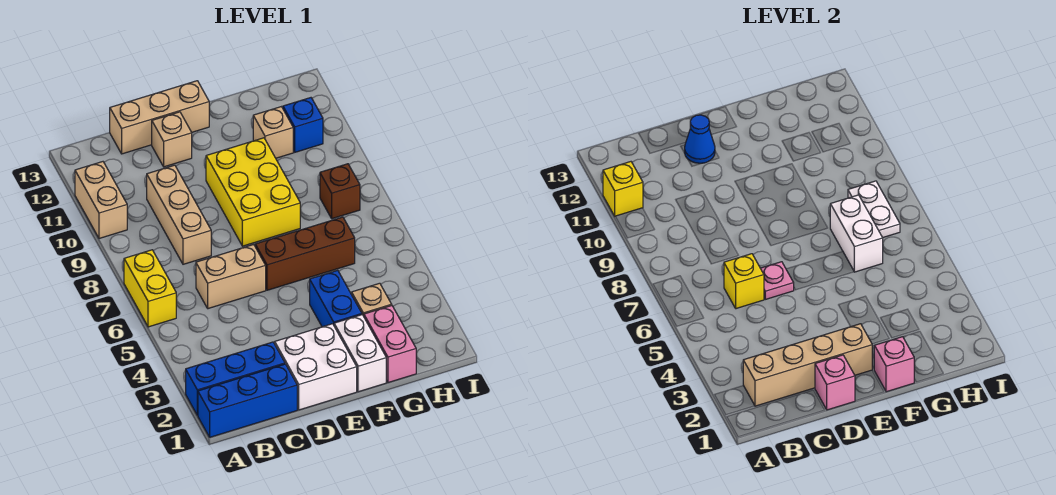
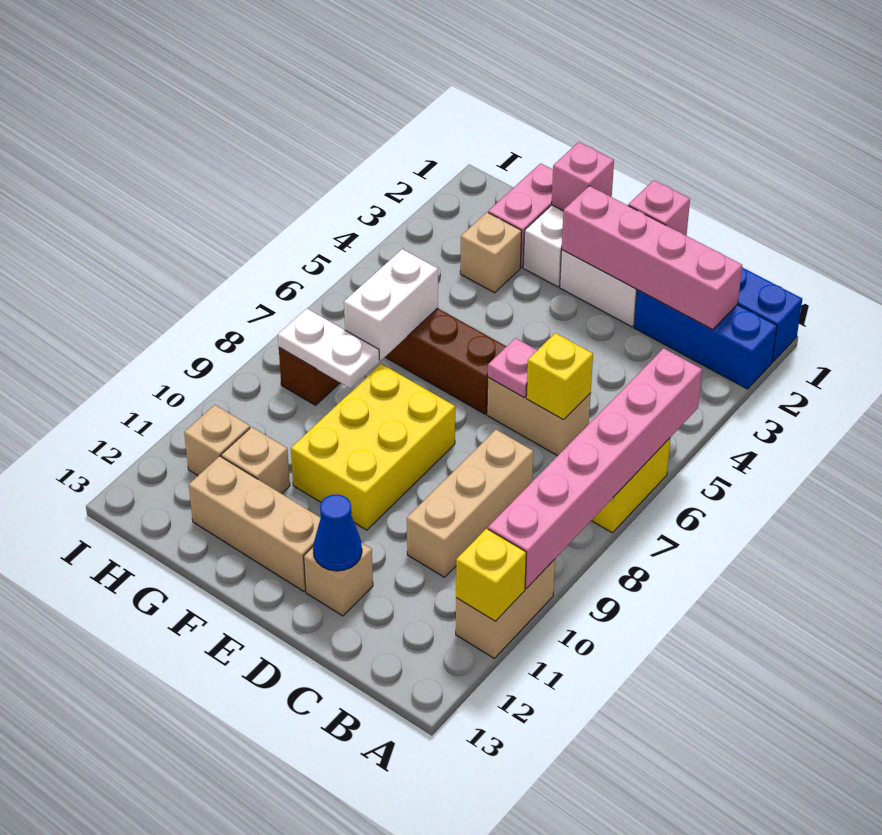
none -> pink 1x6 brick [488,348,702,589]
tan 1x4 brick [743,324,873,406] -> pink 1x4 brick [562,186,742,330]
tan 1x3 brick [110,81,209,154] -> tan 1x3 brick moved to [189,456,320,591]
blue 1x2 brick [310,270,362,327] -> none
white 1x2 plate [848,181,900,238] -> white 1x2 plate turned to [278,309,379,388]
blue 1x1 brick [283,98,323,152] -> tan 1x1 brick [184,405,250,475]

